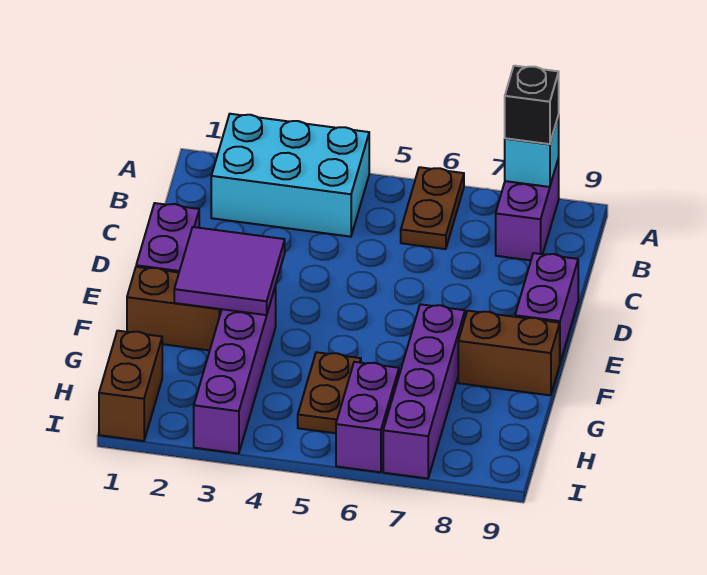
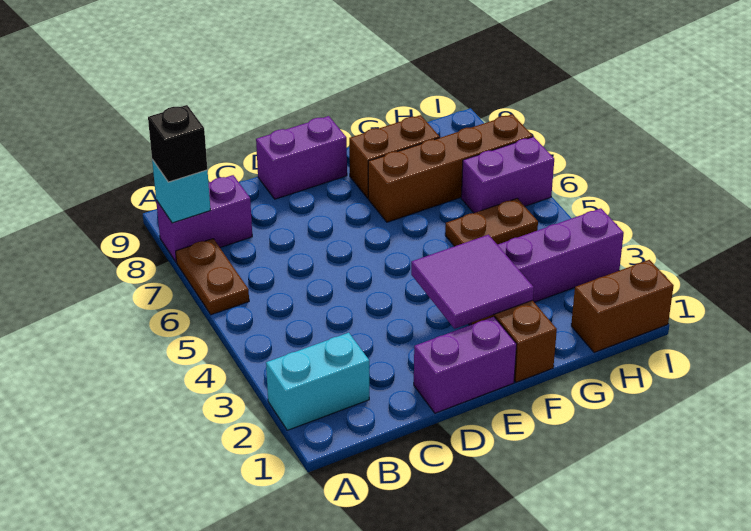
cyan 2x3 brick [211,114,369,237] -> cyan 1x2 brick [266,333,369,430]
brown 1x2 plate [401,167,464,249] -> brown 1x2 plate turned to [176,239,249,315]
purple 1x4 brick [383,304,465,479] -> brown 1x4 brick [368,114,533,222]
brown 1x2 brick [458,311,560,395] -> brown 1x2 brick turned to [349,115,440,198]

